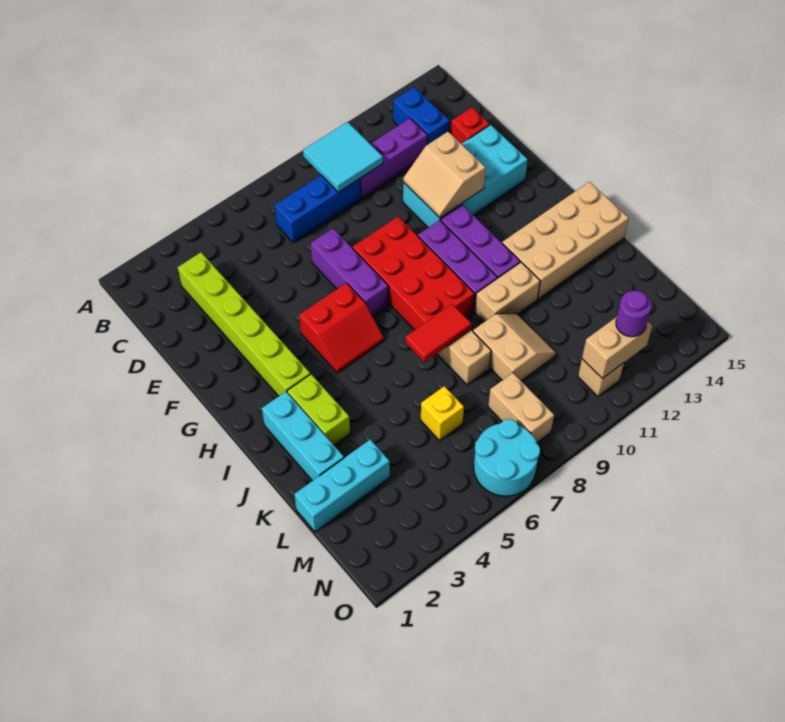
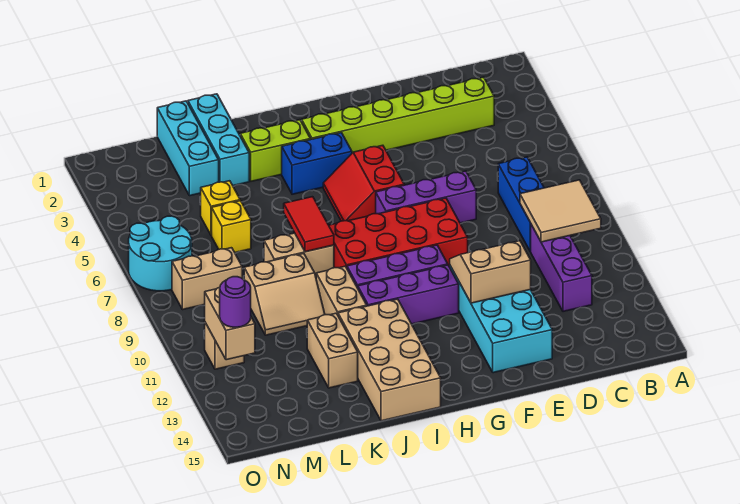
cyan 2x2 tile [303,122,383,192] -> tan 2x2 tile [520,180,601,242]
blue 1x2 brick [393,87,449,145] -> blue 1x2 brick moved to [282,133,352,194]
red 1x1 brick [451,108,490,144] -> none
cyan 1x3 brick [262,392,344,481] -> cyan 1x3 brick turned to [188,94,249,186]
none -> tan 1x2 brick [307,313,358,388]
none -> yellow 1x1 brick [201,181,240,236]

